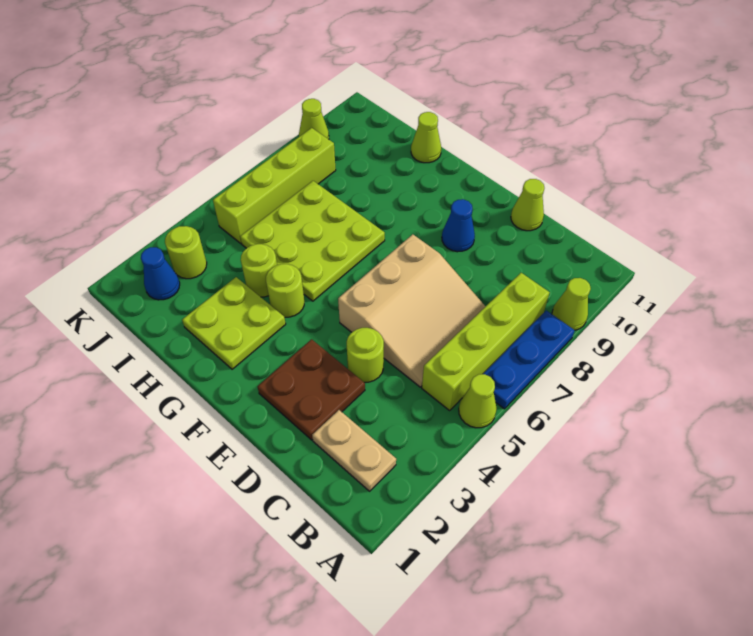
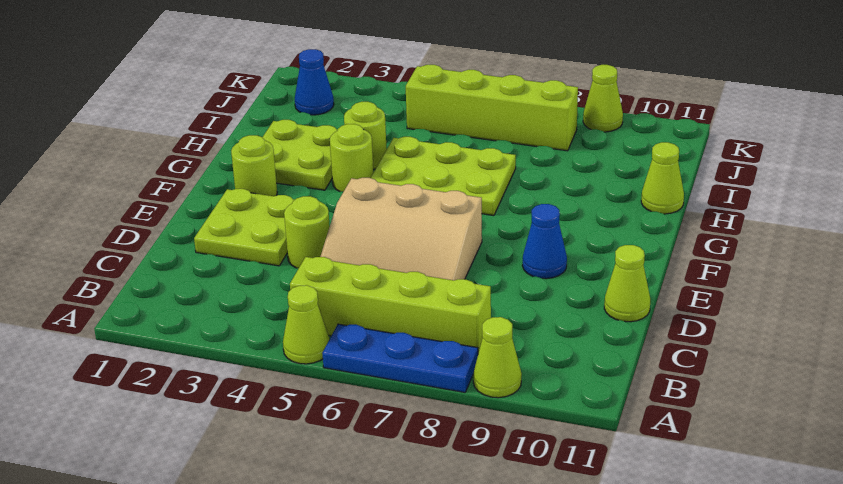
tan 1x2 plate [312,410,396,491] -> none
brown 2x2 plate [258,339,365,440] -> lime 2x2 plate [194,189,295,266]
lime 3x3 plate [240,181,385,301] -> lime 2x3 plate [371,137,516,216]
lime 1x1 round brick [165,226,207,279] -> lime 1x1 round brick moved to [231,135,277,196]

